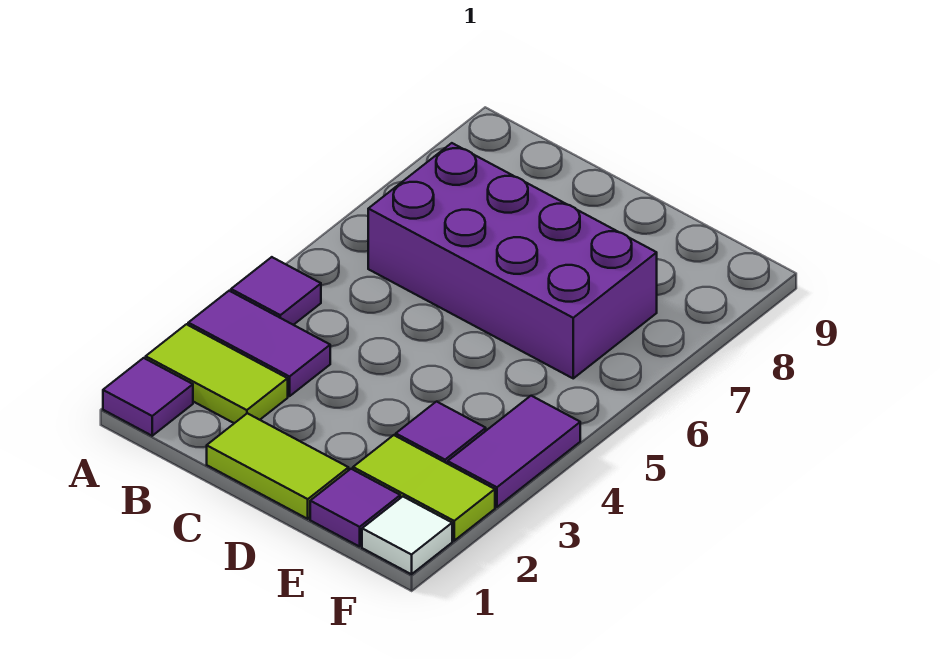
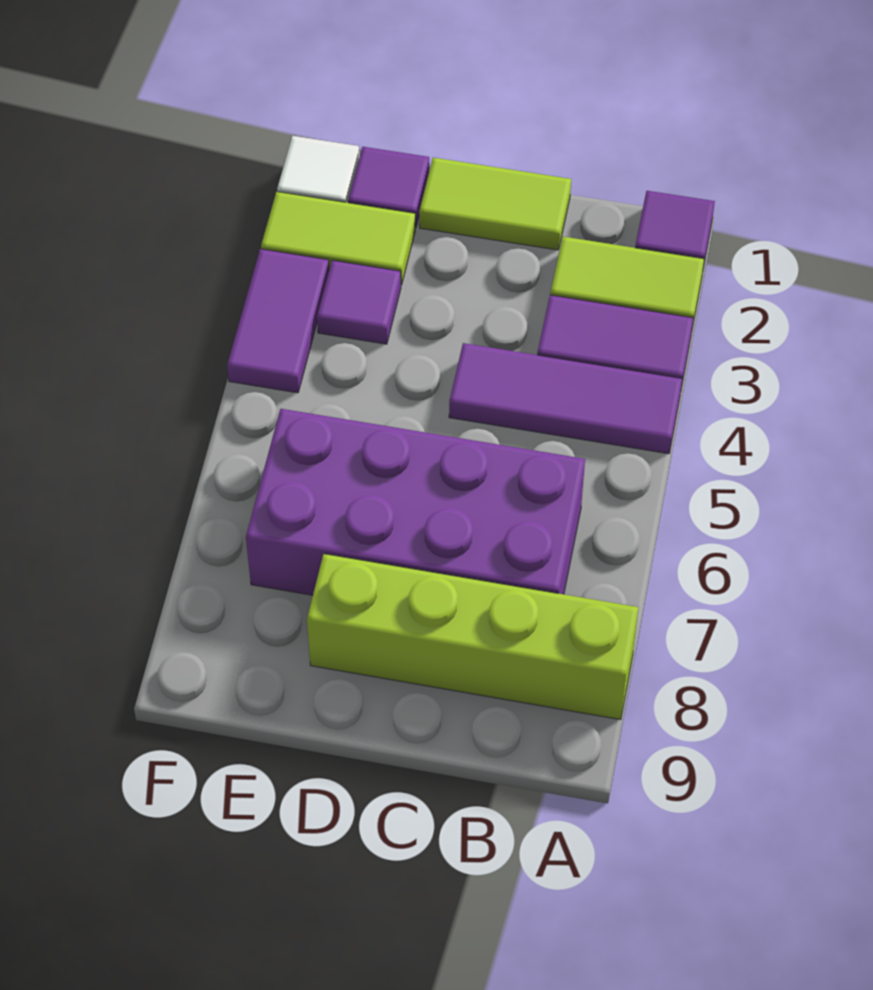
purple 1x1 tile [231,257,321,325] -> purple 1x3 tile [449,343,682,454]
none -> lime 1x4 brick [307,554,638,720]

